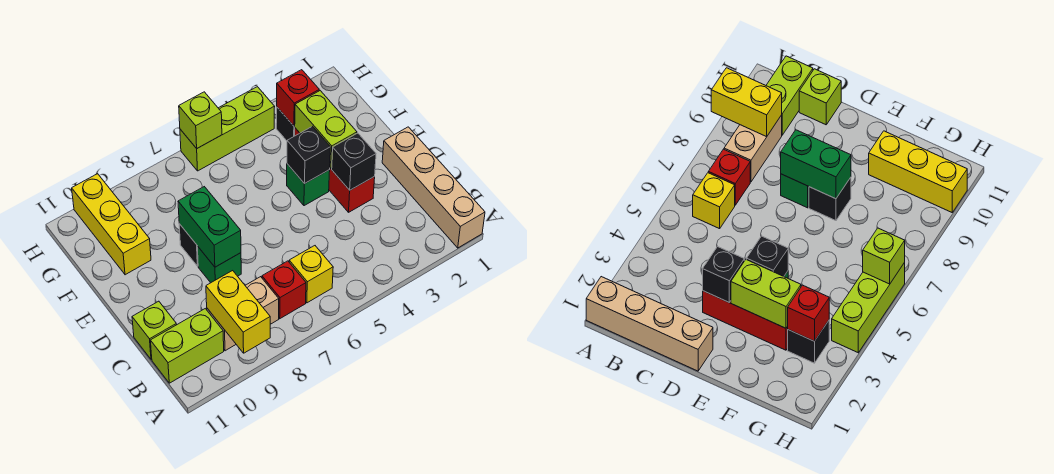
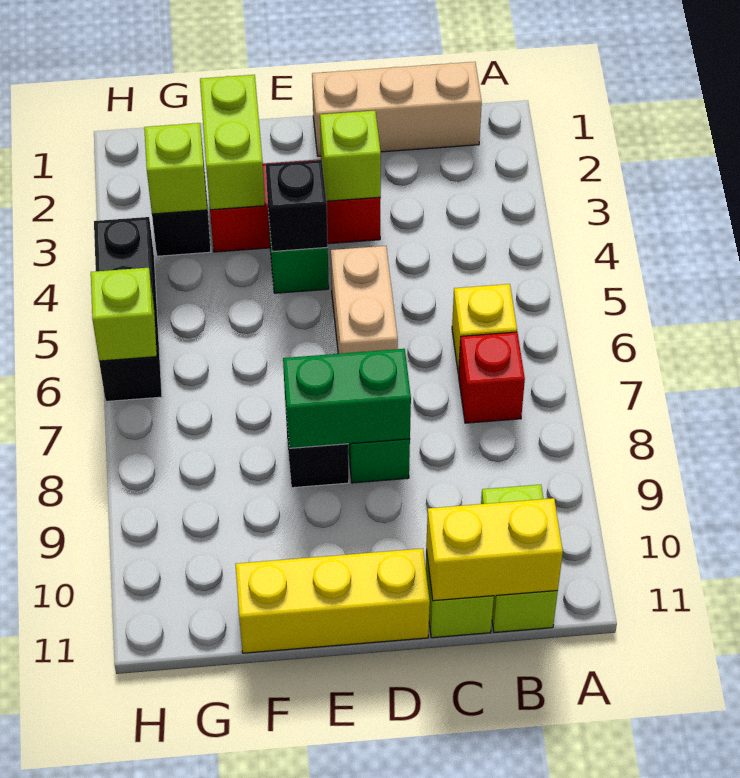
tan 1x4 brick [382,127,485,248] -> tan 1x3 brick [312,62,482,156]
yellow 1x2 brick [206,271,270,353] -> yellow 1x2 brick moved to [426,498,563,601]
tan 1x2 brick [207,277,279,351] -> tan 1x2 brick moved to [331,246,398,354]
black 1x1 brick [332,133,376,190] -> lime 1x1 brick [320,111,381,201]
lime 1x2 brick [295,91,357,168] -> lime 1x2 brick turned to [200,75,265,210]
yellow 1x3 brick [72,174,151,275] -> yellow 1x3 brick moved to [235,548,430,653]
red 1x1 brick [277,70,319,126] -> lime 1x1 brick [144,123,207,214]
lime 1x3 brick [180,87,275,171] -> black 1x3 brick [94,217,162,401]

